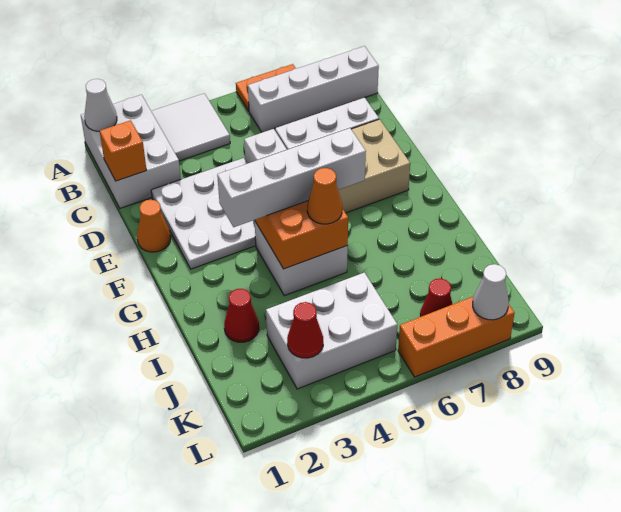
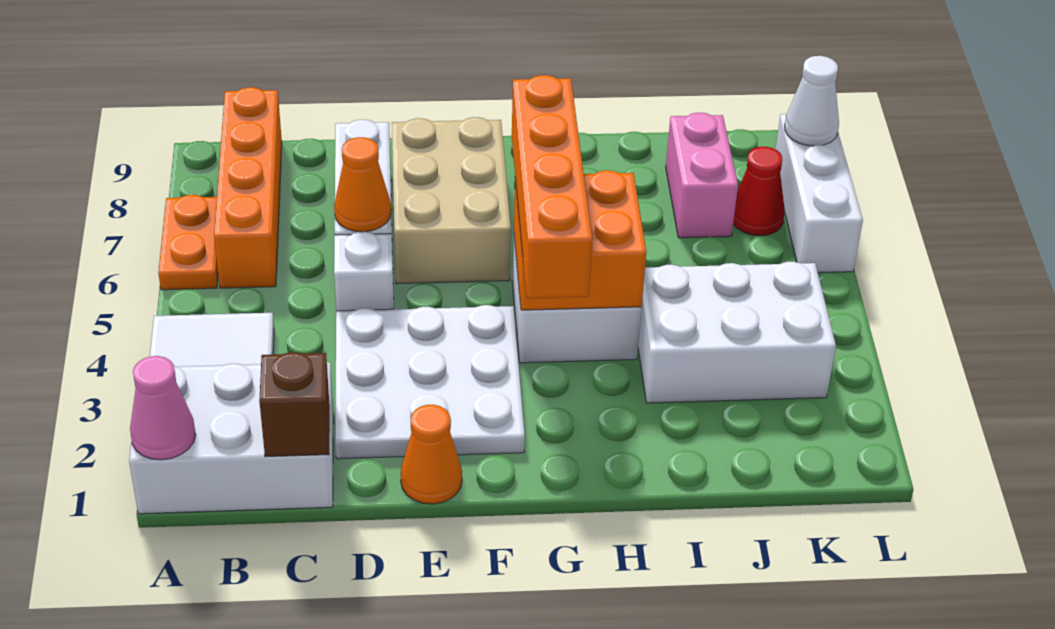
white 1x1 cone [84,79,117,131] -> pink 1x1 cone [130,356,196,460]
white 1x4 brick [248,46,379,132] -> orange 1x4 brick [214,87,282,288]
orange 1x1 brick [100,120,147,181] -> brown 1x1 brick [259,352,330,457]
white 1x4 brick [217,128,366,227] -> orange 1x4 brick [512,75,592,298]
orange 1x1 cone [307,168,342,224] -> orange 1x1 cone moved to [334,137,391,232]
red 1x1 cone [224,289,259,342] -> none
white 2x3 brick [266,273,397,389] -> white 2x3 brick turned to [638,262,836,403]
none -> pink 1x2 brick [666,113,738,238]
red 1x1 cone [287,302,323,358] -> none
orange 1x3 brick [398,296,514,377] -> white 1x3 brick [776,114,863,273]

